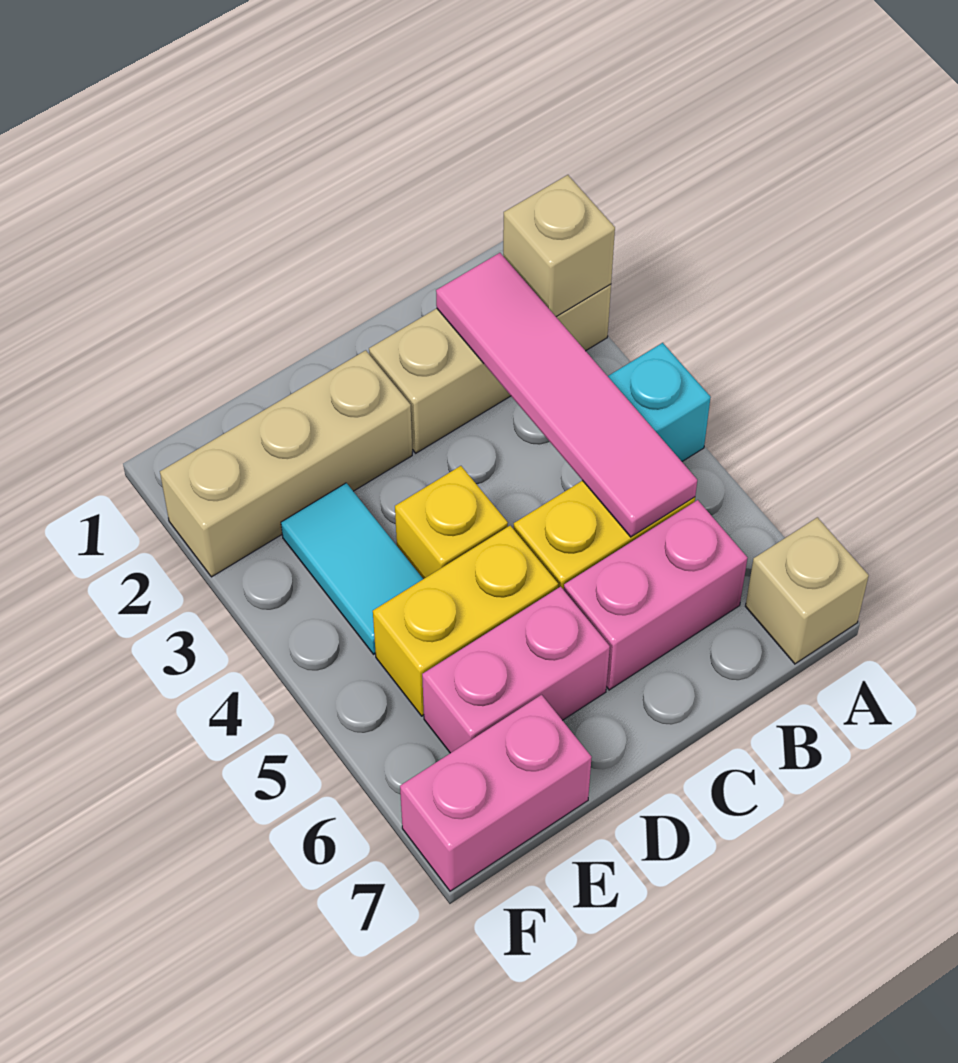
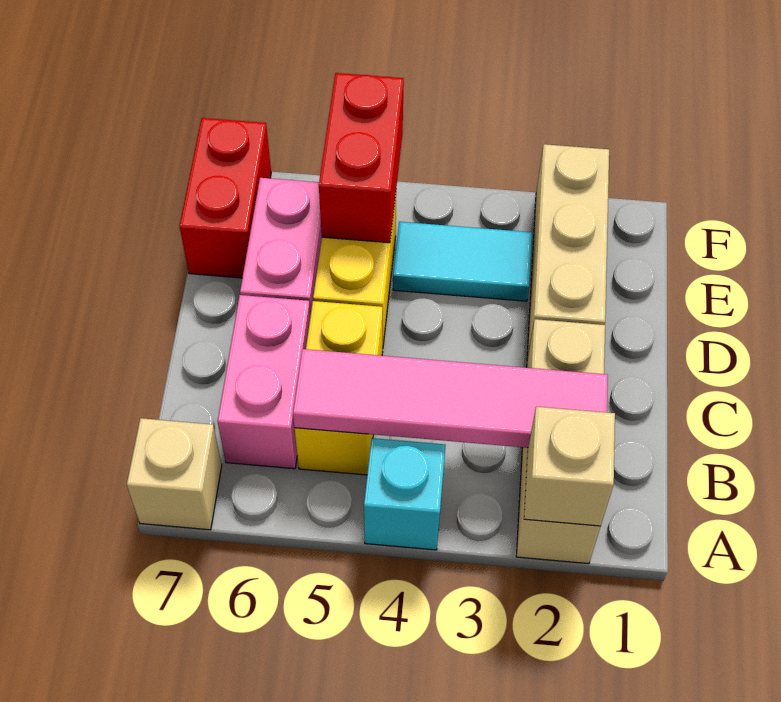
yellow 1x1 brick [395,466,508,579] -> none
none -> red 1x2 brick [319,73,404,243]
pink 1x2 brick [400,695,592,891] -> red 1x2 brick [179,118,271,278]

